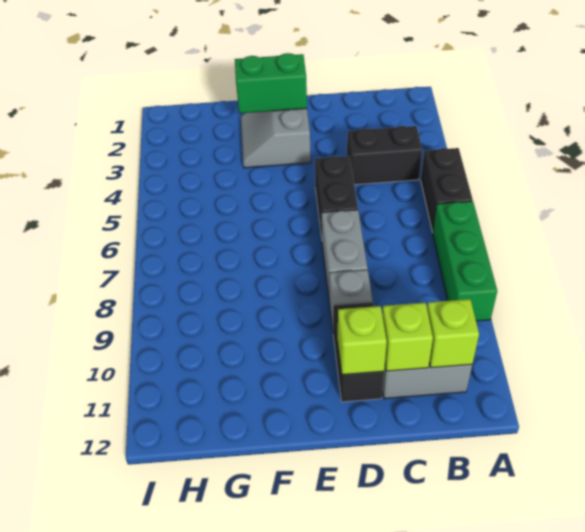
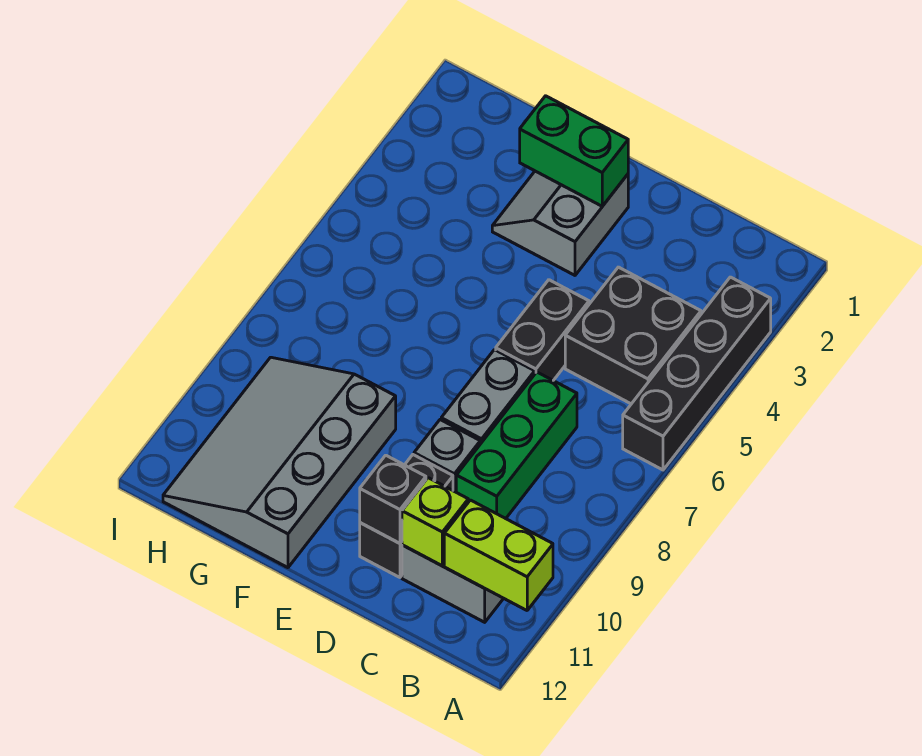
black 1x2 brick [421,148,473,232] -> black 1x4 brick [623,277,771,470]
green 1x3 brick [433,201,497,321] -> green 1x3 brick moved to [456,372,577,519]
black 1x2 brick [347,126,422,185] -> black 2x2 brick [565,267,701,404]
lime 1x1 brick [427,299,479,368] -> lime 1x2 brick [444,500,553,610]
lime 1x1 brick [338,306,387,375] -> black 1x1 brick [360,455,426,543]
none -> grey 3x4 slope [163,357,396,568]

